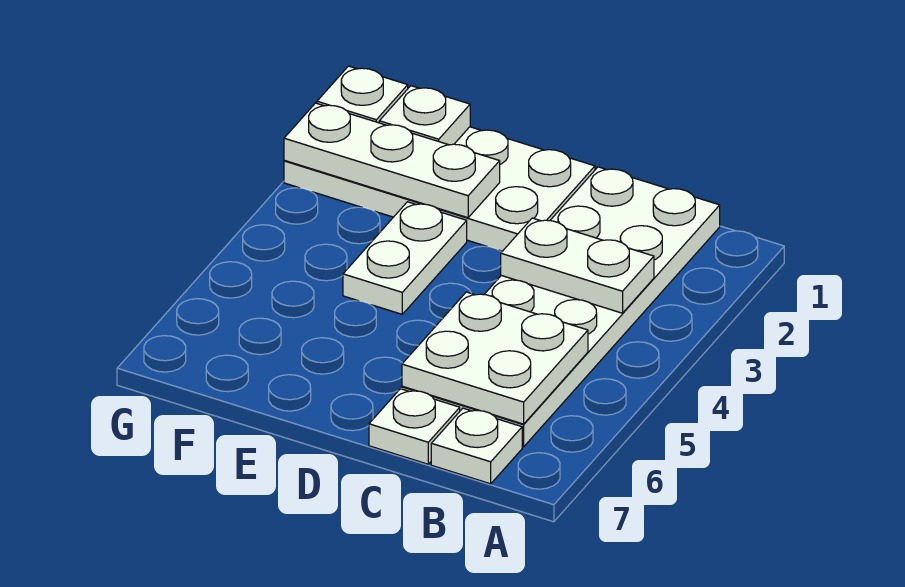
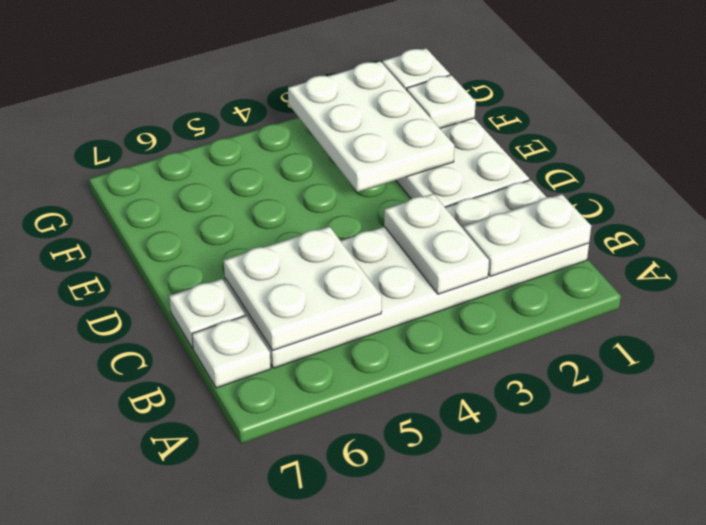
white 1x3 plate [284,103,500,218] -> white 2x3 plate [288,61,455,192]
white 1x2 plate [343,202,467,314] -> white 1x2 plate moved to [463,194,591,276]

